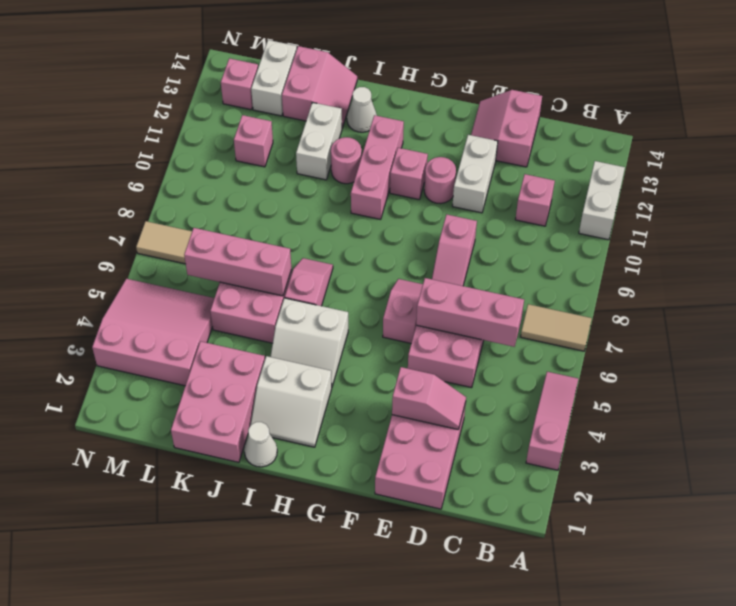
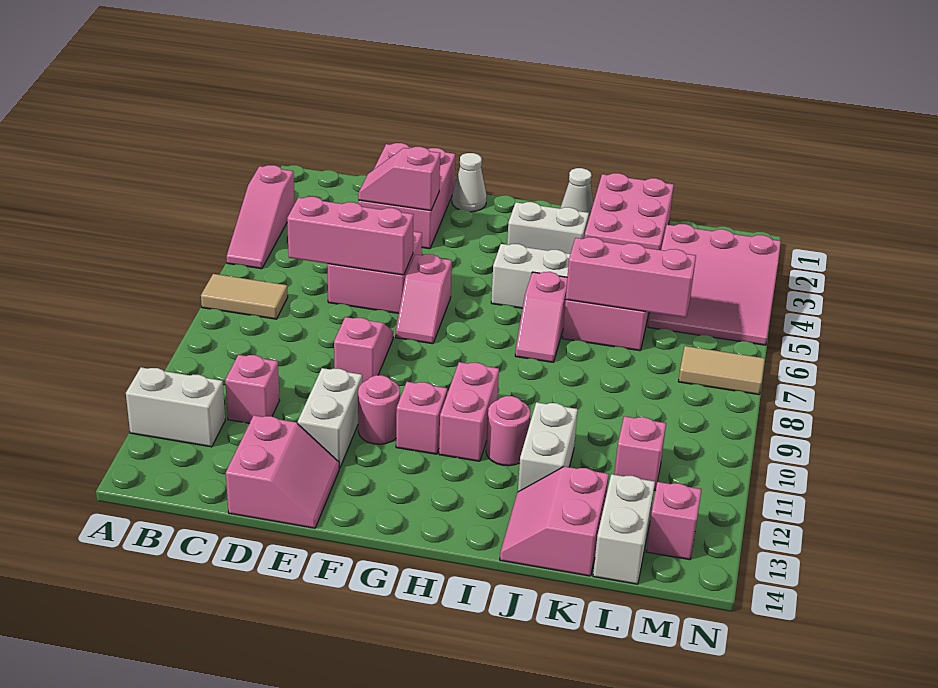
white 1x2 brick [579,161,625,240] -> white 1x2 brick turned to [126,367,225,447]
pink 1x3 brick [351,115,404,219] -> pink 1x2 brick [439,362,499,461]
white 1x1 cone [347,87,377,132] -> white 1x1 cone moved to [452,153,487,212]

